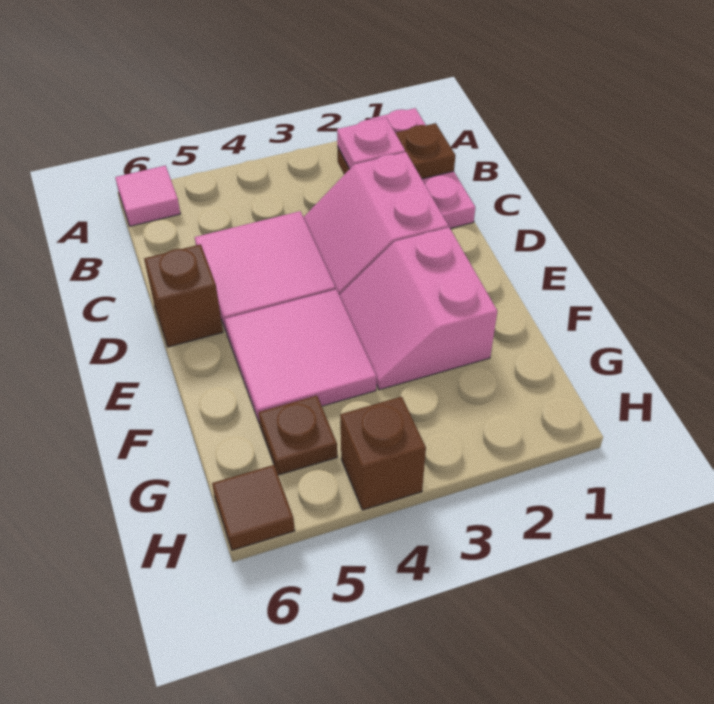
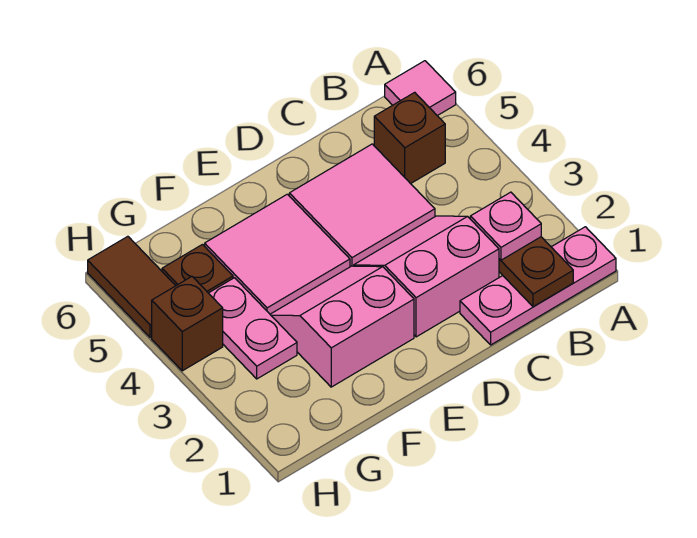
brown 1x1 brick [144,244,223,347] -> brown 1x1 brick moved to [374,92,445,184]
none -> pink 1x2 plate [209,278,297,379]
brown 1x1 tile [212,465,295,550] -> brown 1x2 tile [88,236,176,338]

